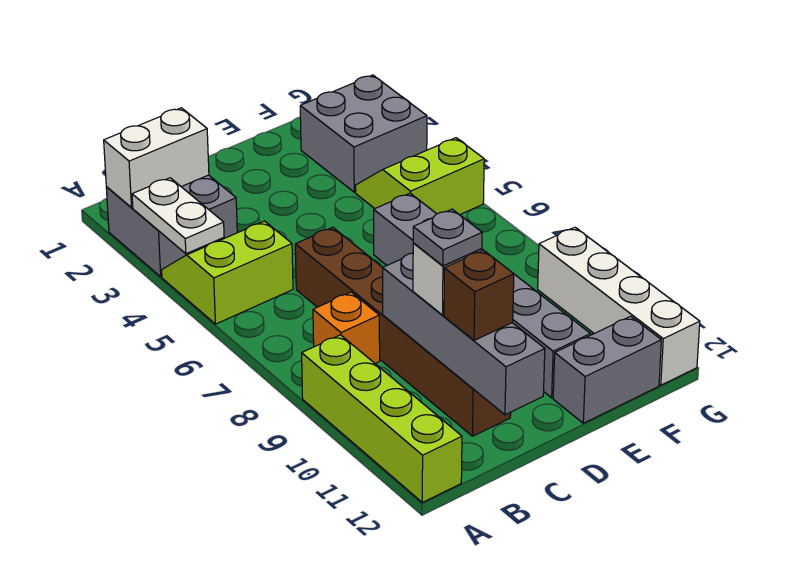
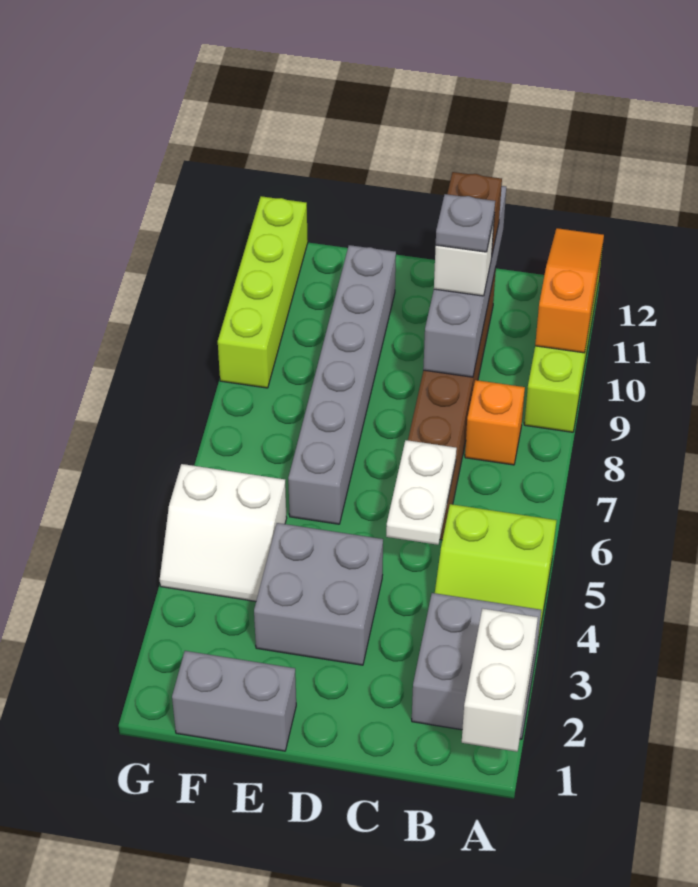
white 1x2 brick [104,108,209,207] -> white 1x2 brick turned to [462,608,538,752]
white 1x2 plate [132,178,224,254] -> white 1x2 plate moved to [386,440,457,545]
none -> orange 1x3 slope [535,228,604,353]
grey 1x2 brick [553,316,661,423] -> grey 1x2 brick moved to [172,651,296,751]
grey 2x2 brick [300,75,427,192] -> grey 2x2 brick moved to [254,523,383,665]
lime 2x2 slope [356,138,484,215] -> white 2x2 slope [160,464,287,601]
white 1x4 brick [538,227,700,385] -> lime 1x4 brick [218,196,308,388]

